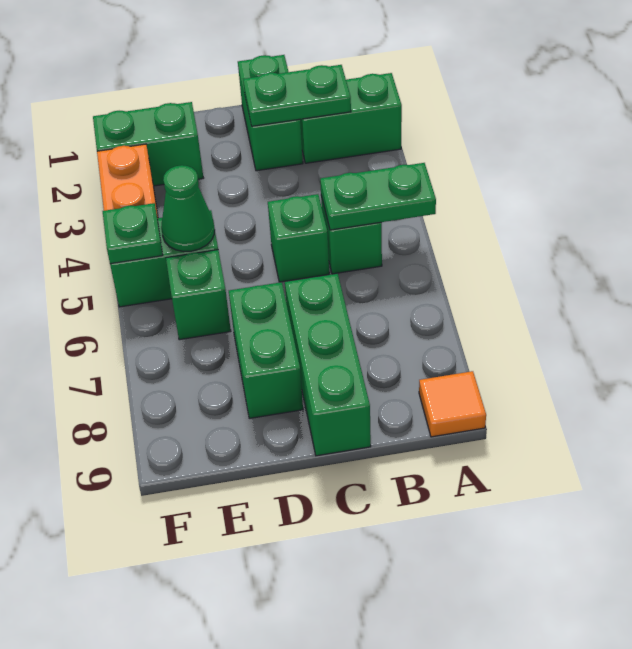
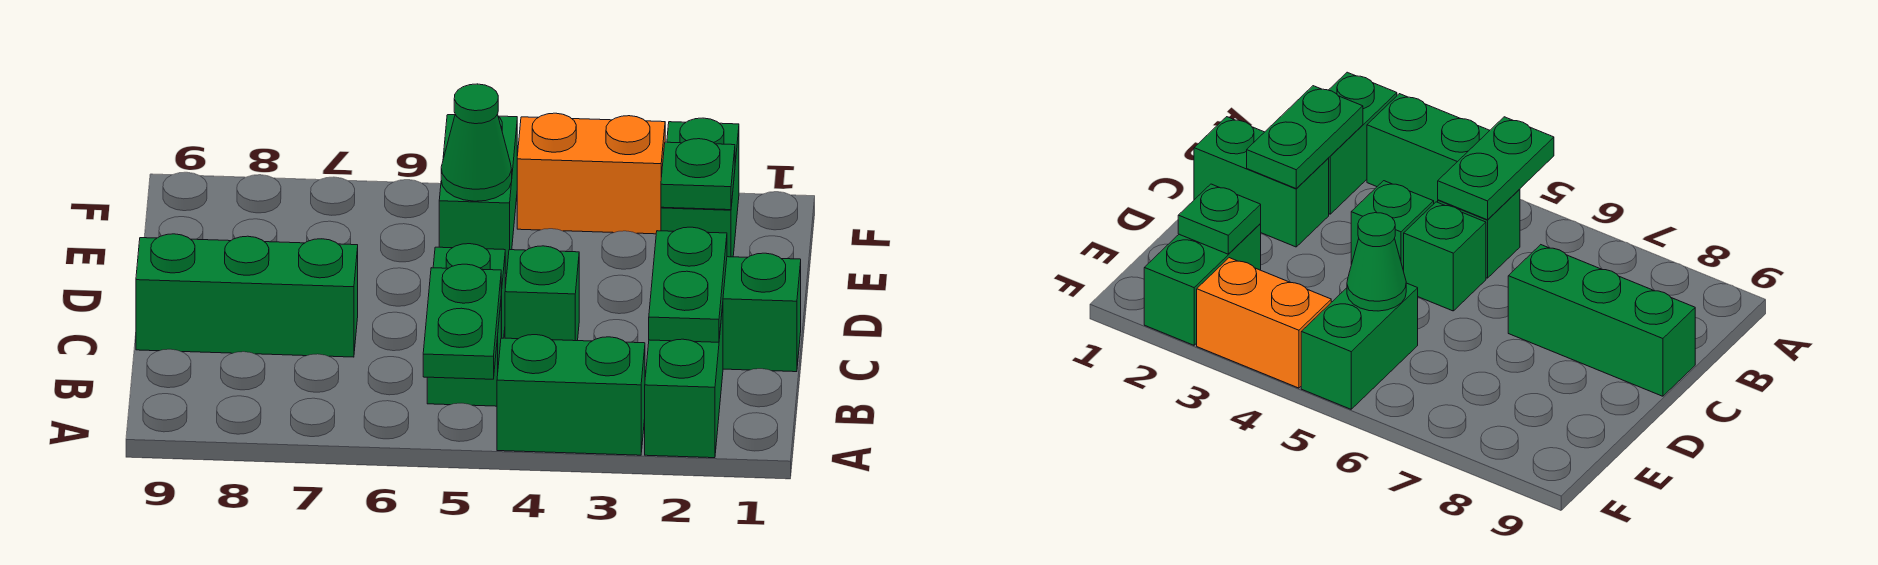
orange 1x1 tile [419,371,486,437] -> none
green 1x2 brick [229,282,303,418] -> green 1x2 brick moved to [497,335,645,455]
green 1x1 brick [166,250,231,340] -> green 1x1 brick moved to [505,246,579,341]
green 1x1 plate [103,203,163,264] -> green 1x1 plate moved to [661,139,735,210]

